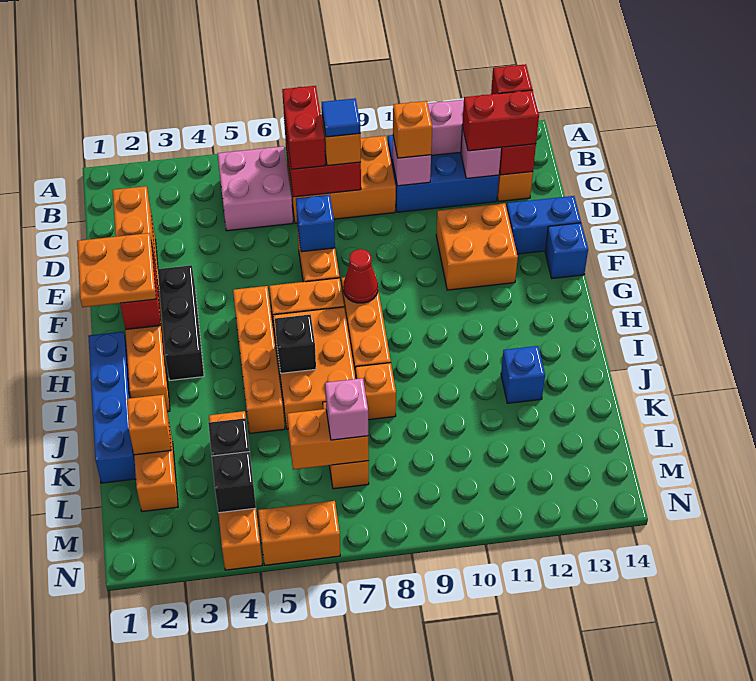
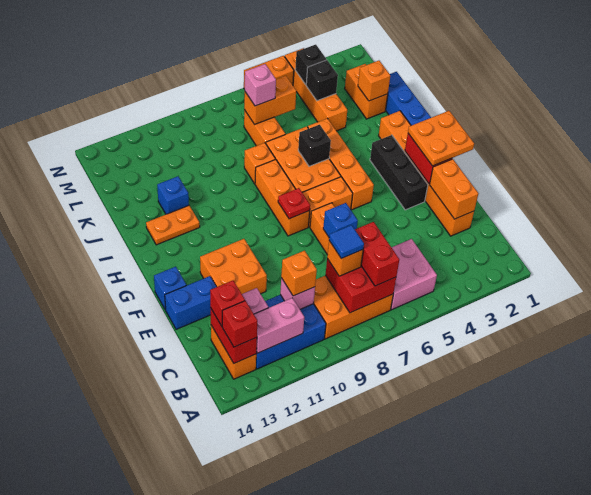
red 1x2 brick [462,90,539,151] -> red 1x1 brick [210,280,245,326]
red 1x1 cone [343,249,378,303] -> red 1x1 plate [278,188,310,219]
none -> orange 1x2 plate [146,206,200,245]

